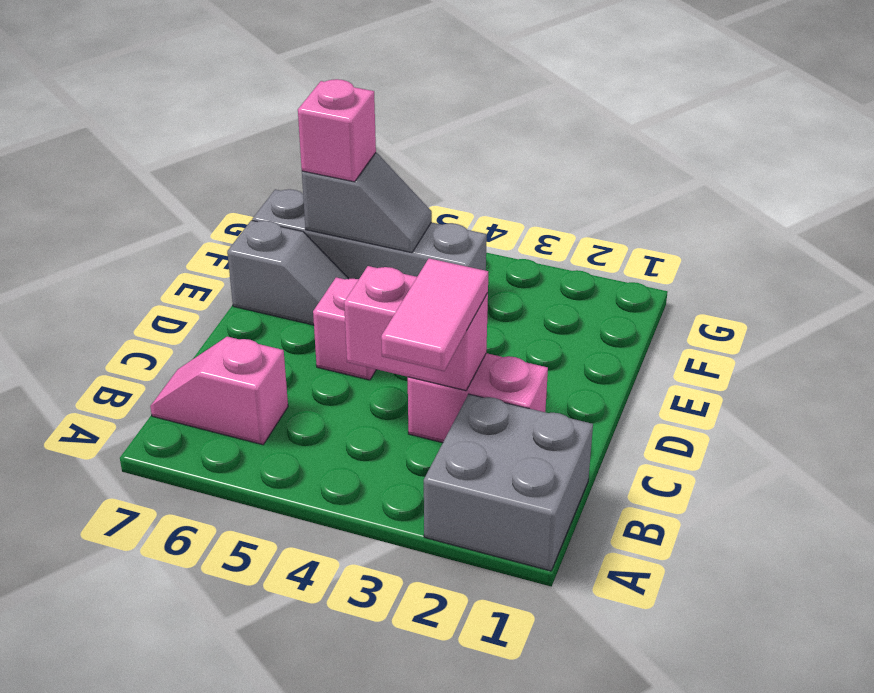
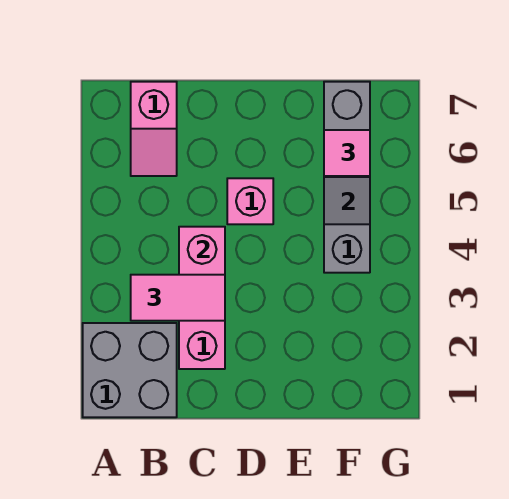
pink 1x2 slope [150,337,288,445] -> pink 1x2 slope turned to [131,82,177,176]
grey 1x2 slope [227,220,348,325] -> none
pink 1x1 brick [298,79,376,182] -> pink 1x1 tile [324,130,370,176]

